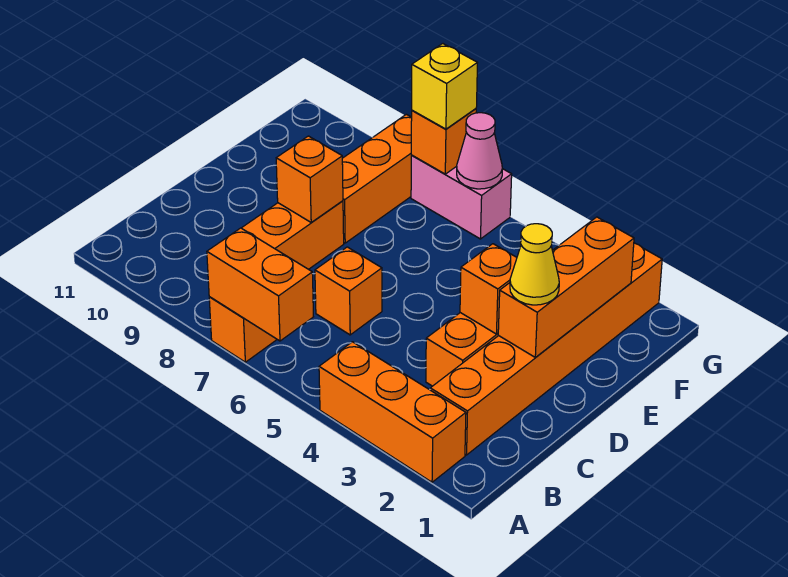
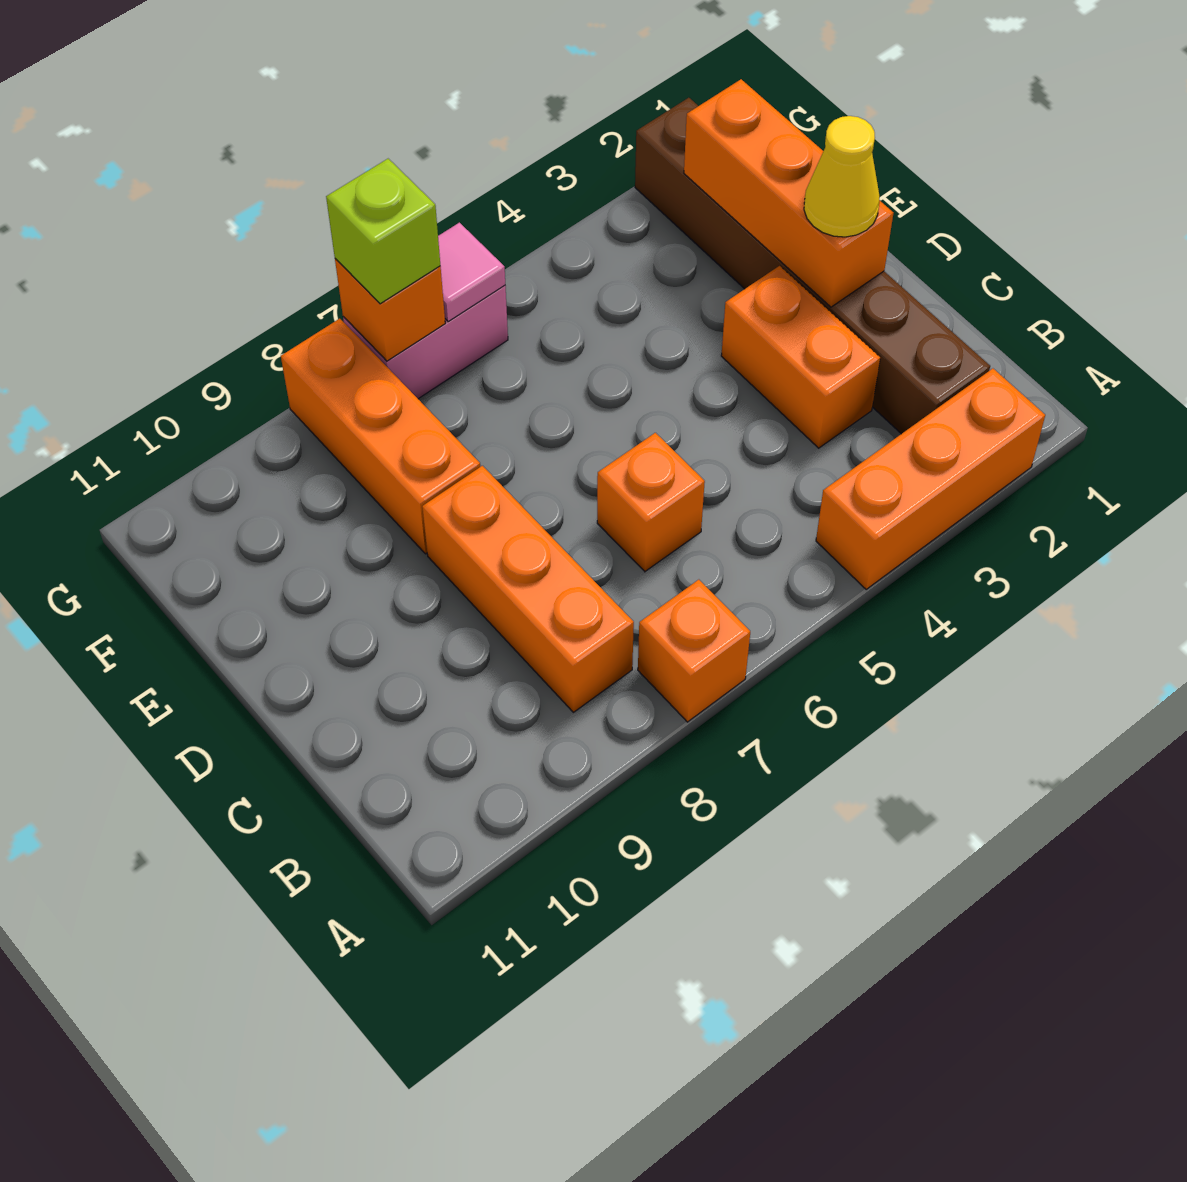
orange 1x2 brick [207,228,313,341] -> none
orange 1x6 brick [430,243,662,455] -> brown 1x6 brick [635,98,990,434]
orange 1x1 brick [460,244,517,334] -> none
orange 1x1 brick [276,136,343,223] -> none
pink 1x1 cone [457,113,502,189] -> pink 1x1 tile [438,223,505,321]
yellow 1x1 brick [412,44,477,129] -> lime 1x1 brick [326,159,440,304]

